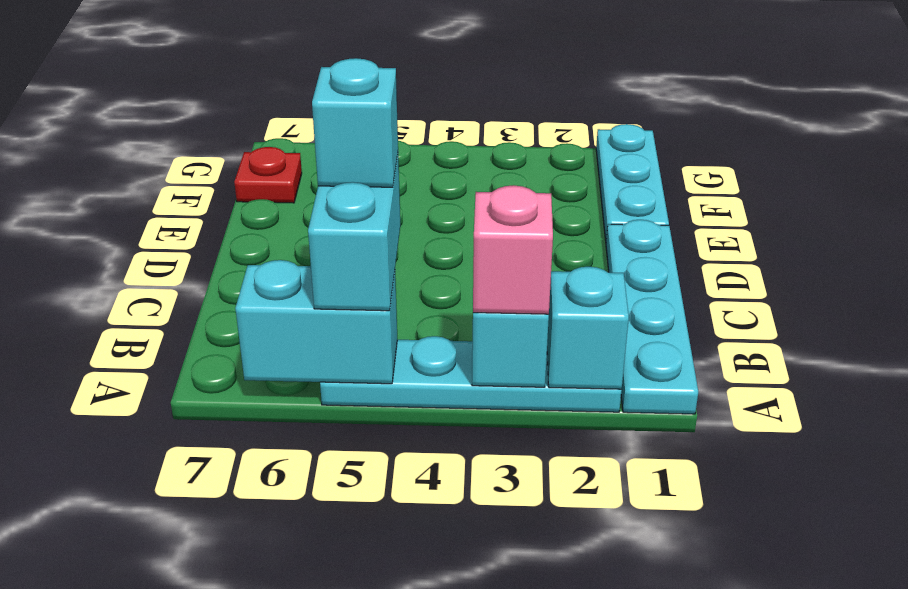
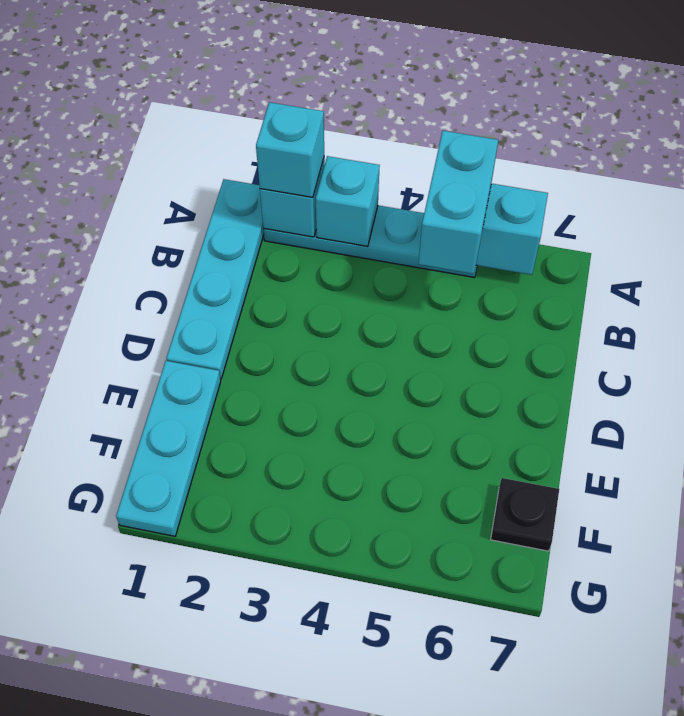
pink 1x1 brick [473,185,553,314] -> none
cyan 1x1 brick [312,58,398,187] -> cyan 1x1 brick moved to [256,102,324,197]
red 1x1 plate [234,147,302,203] -> black 1x1 plate [491,478,559,551]

